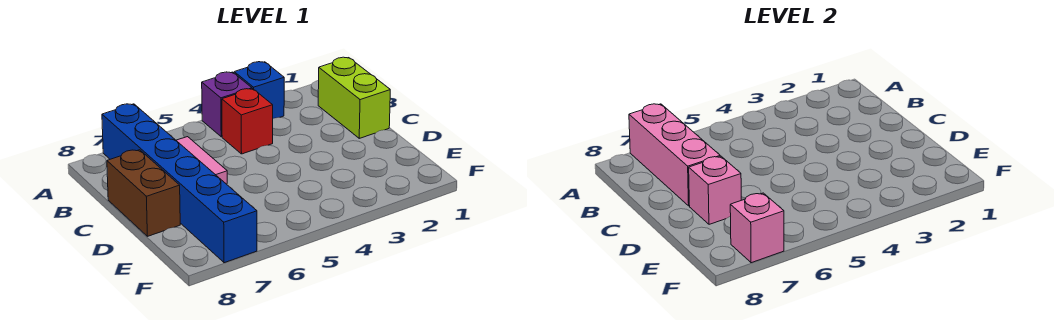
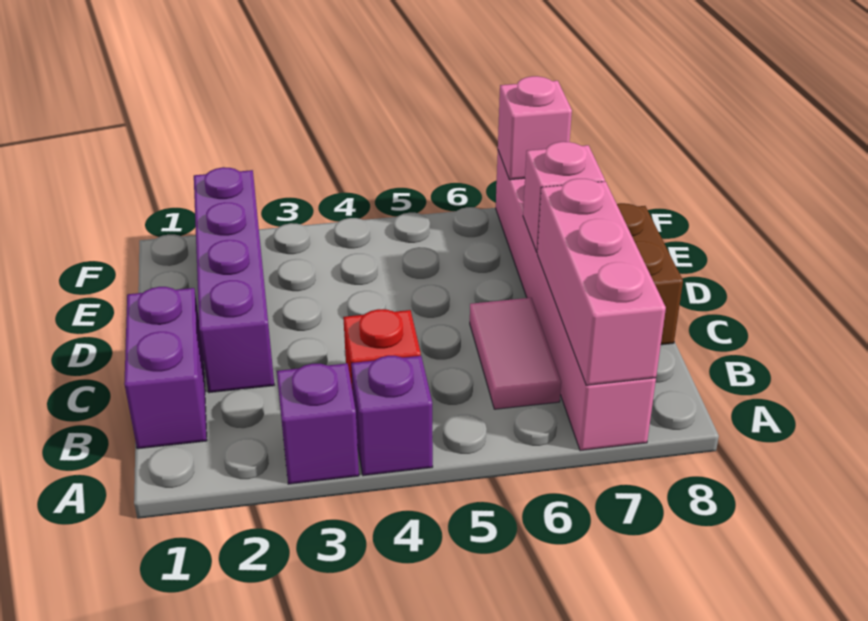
blue 1x1 brick [234,62,284,118] -> purple 1x1 brick [277,363,359,484]
blue 1x6 brick [102,104,257,263] -> pink 1x6 brick [496,151,656,451]
lime 1x2 brick [318,57,390,138] -> purple 1x2 brick [124,287,207,449]
none -> purple 1x4 brick [194,167,274,393]

